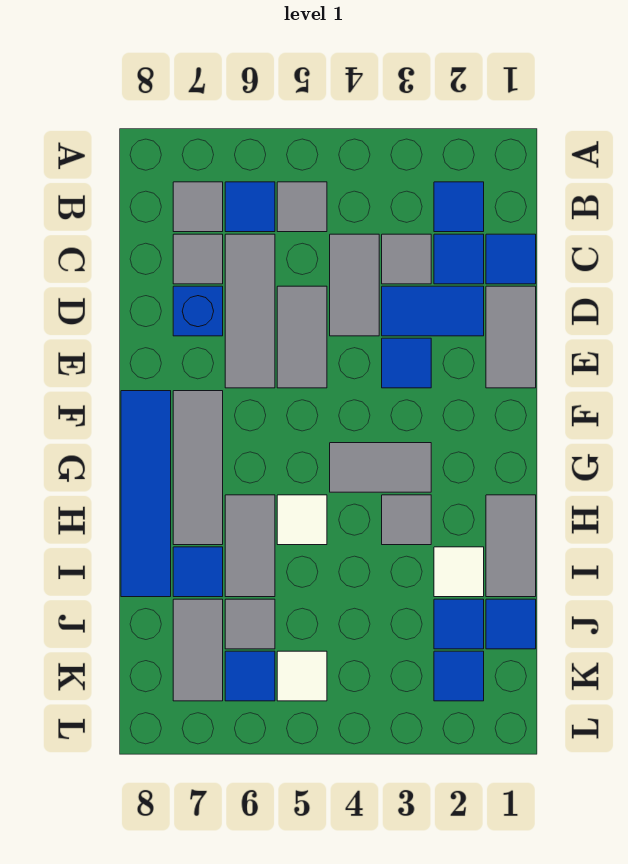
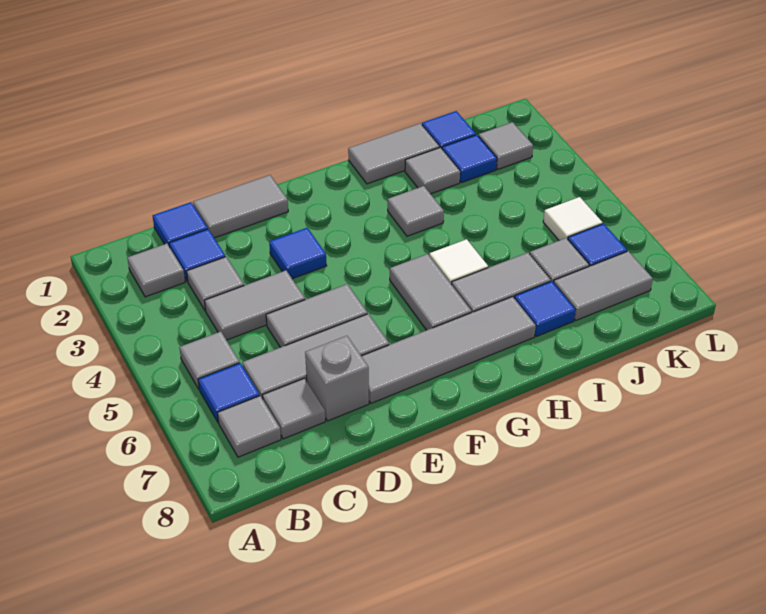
blue 1x1 tile [434,182,484,232] -> grey 1x1 tile [127,244,185,297]
blue 1x2 tile [382,286,484,336] -> none
blue 1x1 brick [173,286,223,336] -> grey 1x1 brick [305,336,369,421]
grey 1x3 tile [173,391,223,545] -> grey 1x4 tile [361,297,536,403]
blue 1x4 tile [121,391,171,597] -> none
grey 1x2 tile [330,443,431,492] -> grey 1x2 tile moved to [390,254,472,330]
white 1x1 tile [434,547,484,597] -> grey 1x1 tile [405,148,460,194]
blue 1x1 tile [434,651,484,701] -> grey 1x1 tile [479,122,533,169]

